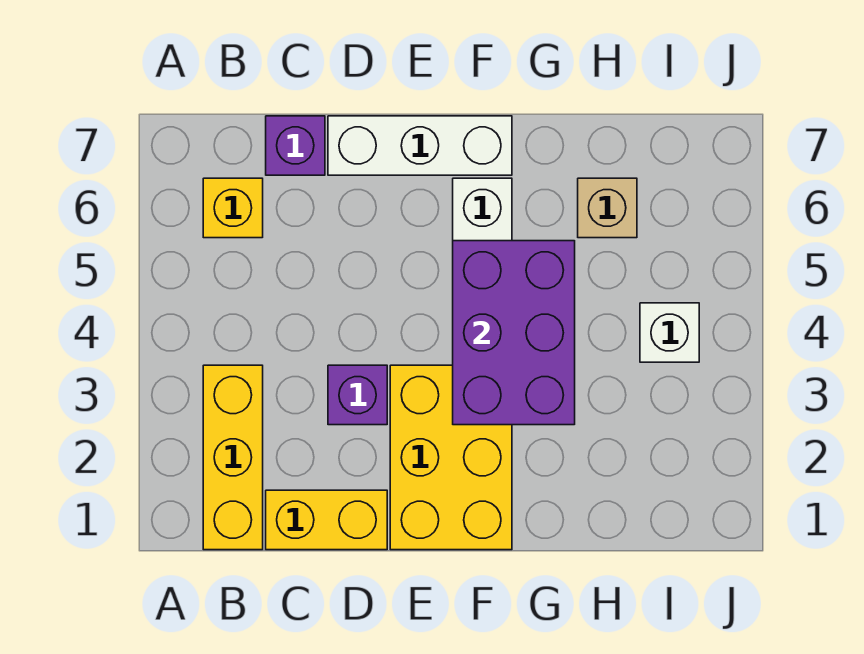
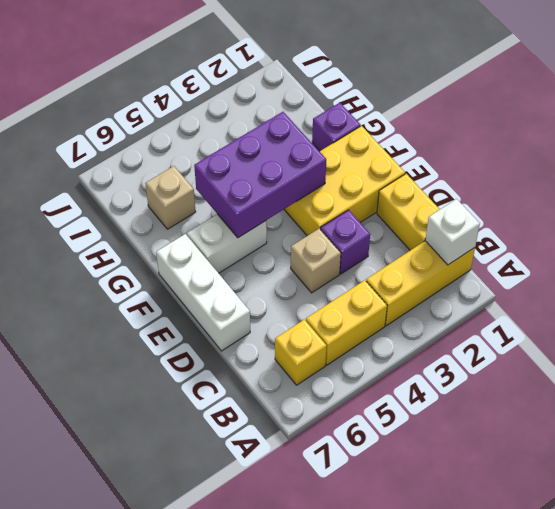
none -> yellow 1x2 brick [306,280,387,365]
purple 1x1 brick [266,116,325,175] -> purple 1x1 brick moved to [312,103,361,151]
none -> tan 1x1 brick [291,229,341,293]
white 1x1 brick [640,303,699,362] -> white 1x1 brick moved to [425,199,480,265]

